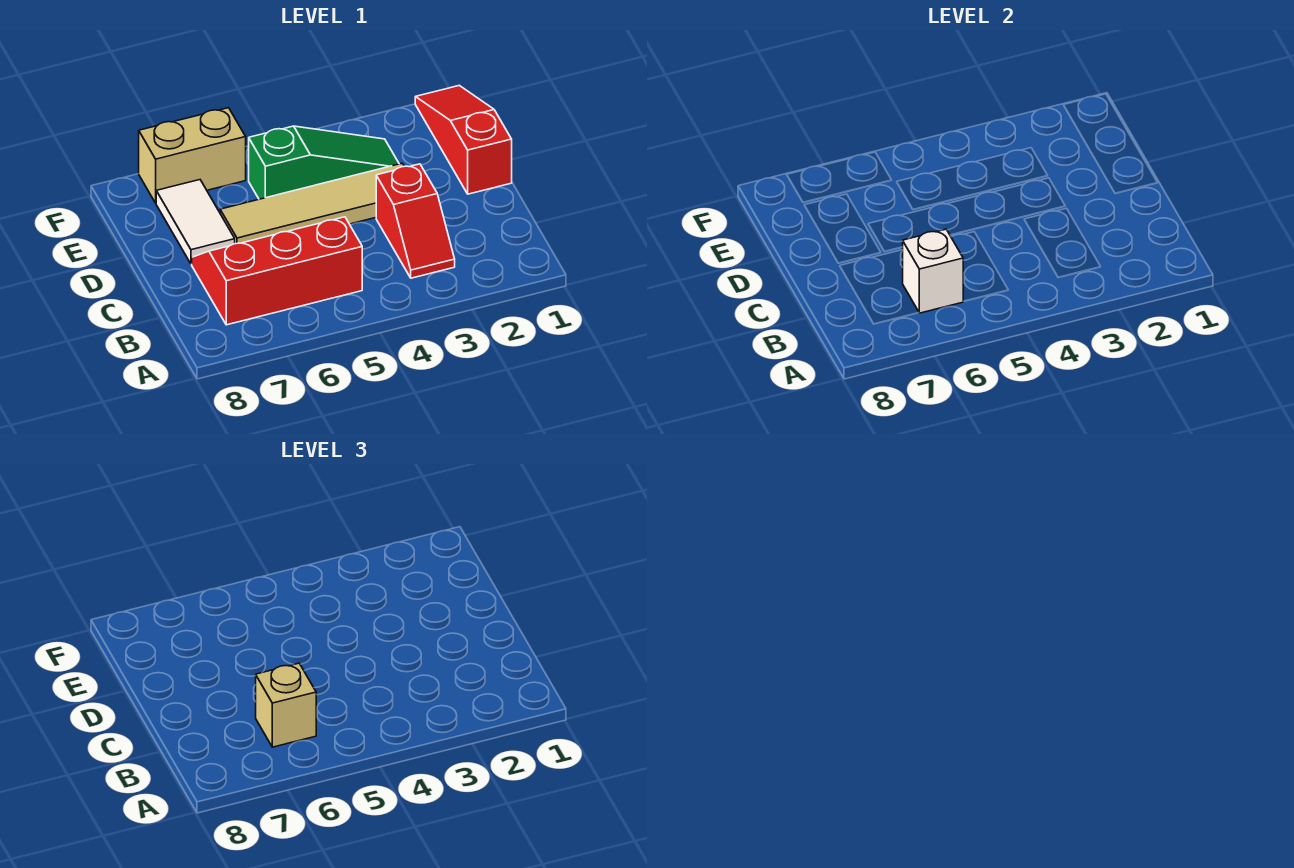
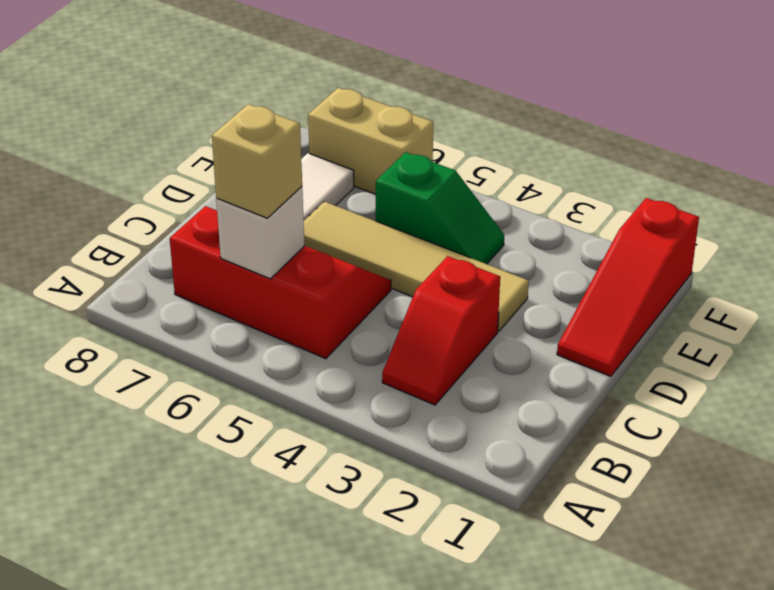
red 1x3 slope [415,85,512,194] -> red 1x3 slope turned to [557,198,699,376]
green 1x3 slope [249,126,399,199] -> green 1x2 slope [375,152,504,264]

